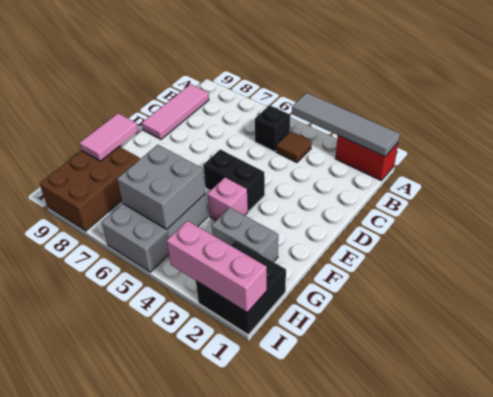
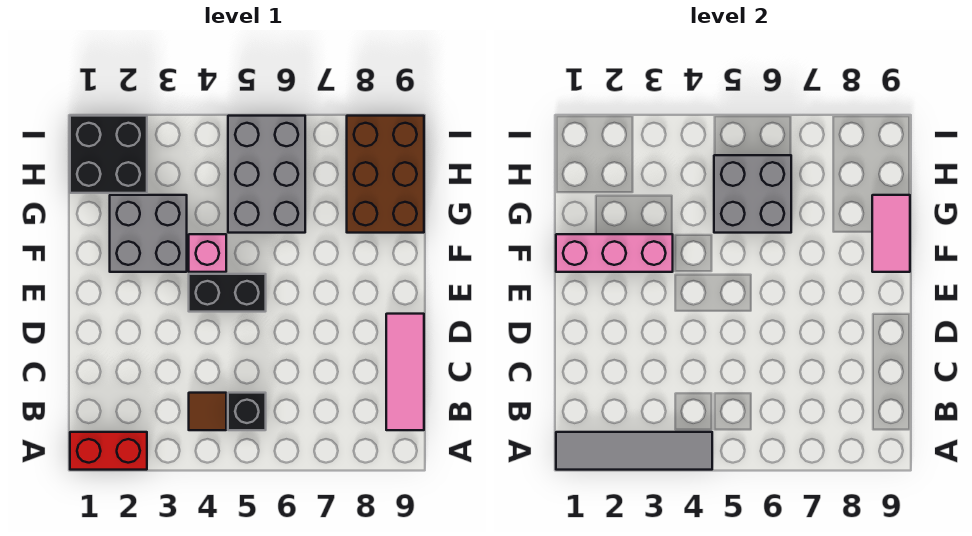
grey 1x2 brick [212,208,278,262] -> grey 2x2 brick [110,195,187,272]
pink 1x3 brick [167,221,267,313] -> pink 1x3 brick moved to [556,234,673,272]

